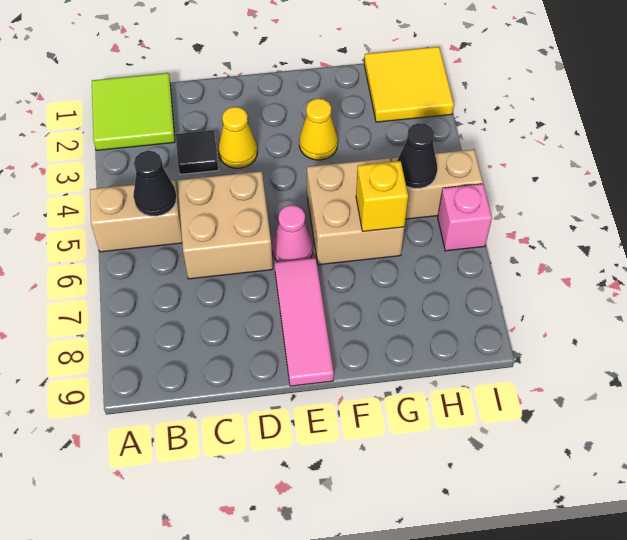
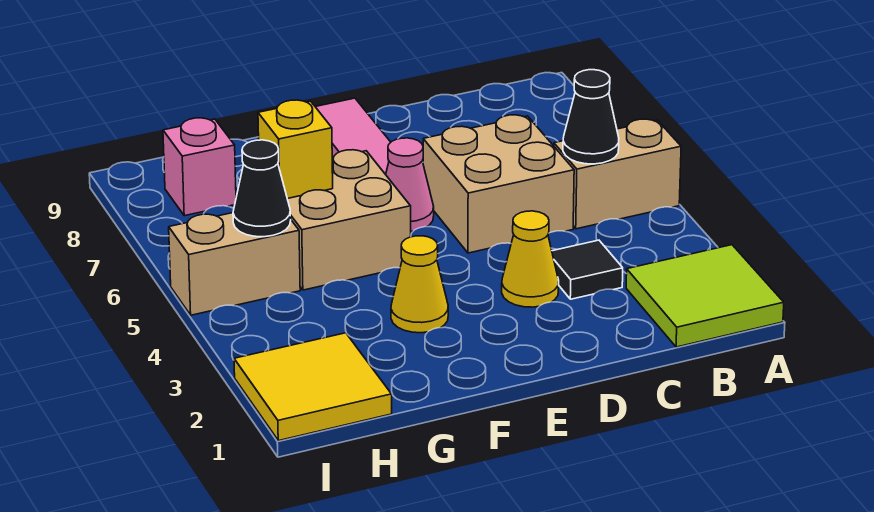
pink 1x1 brick [438,184,492,251] -> pink 1x1 brick moved to [163,118,236,216]

